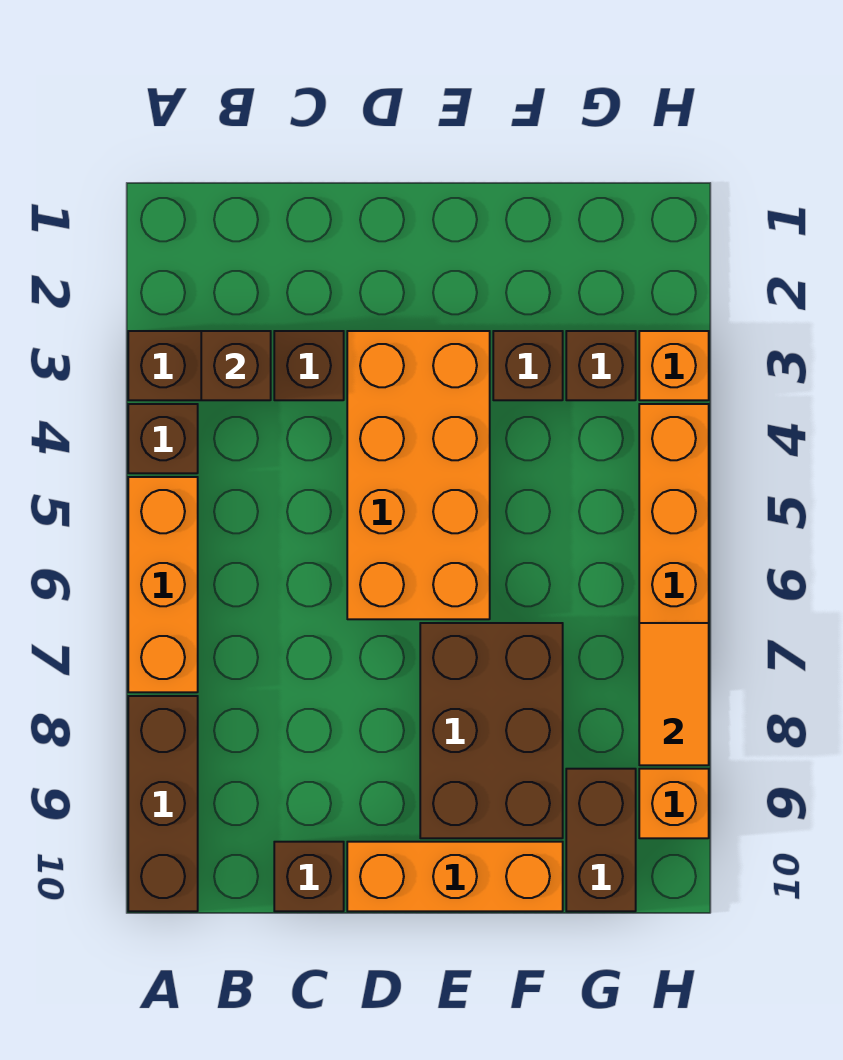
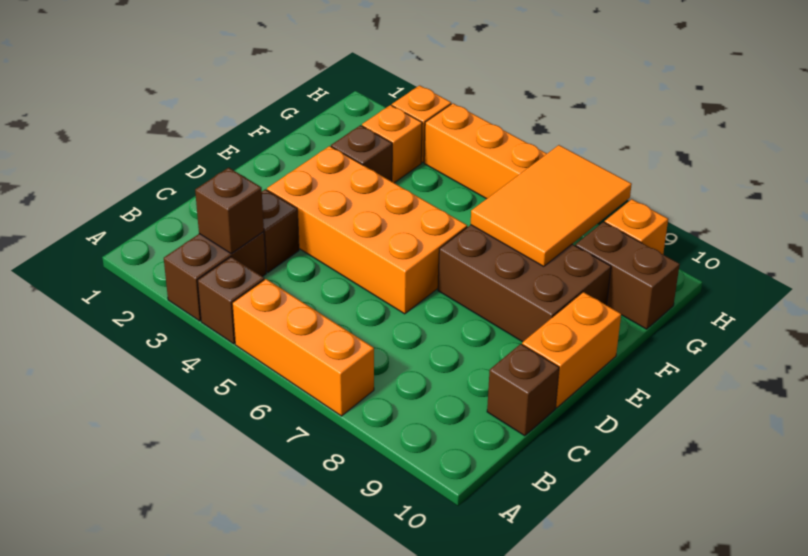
brown 1x3 brick [128,696,198,911] -> none
orange 1x3 brick [347,842,563,911] -> orange 1x2 brick [522,292,621,408]
brown 1x1 brick [566,331,636,400] -> orange 1x1 brick [362,105,422,183]
orange 1x2 tile [639,623,709,765] -> orange 2x3 tile [471,145,632,267]

